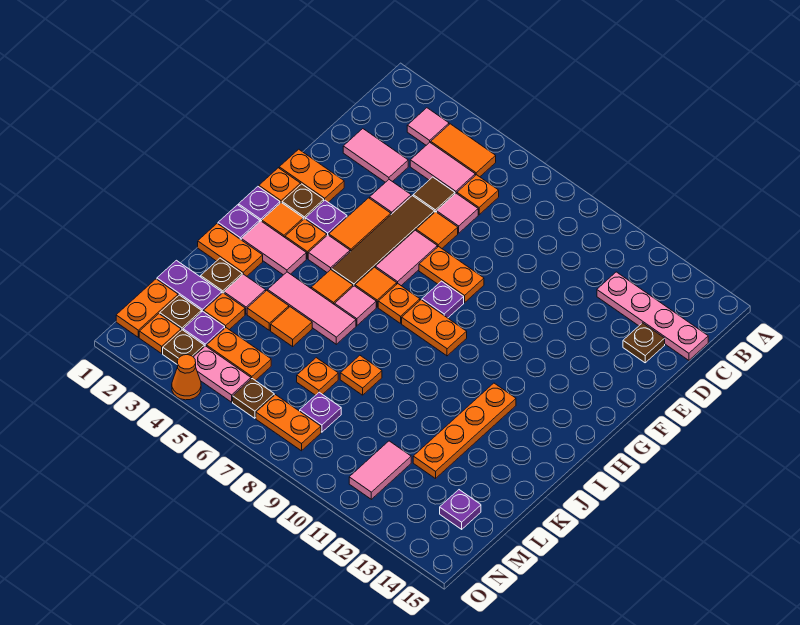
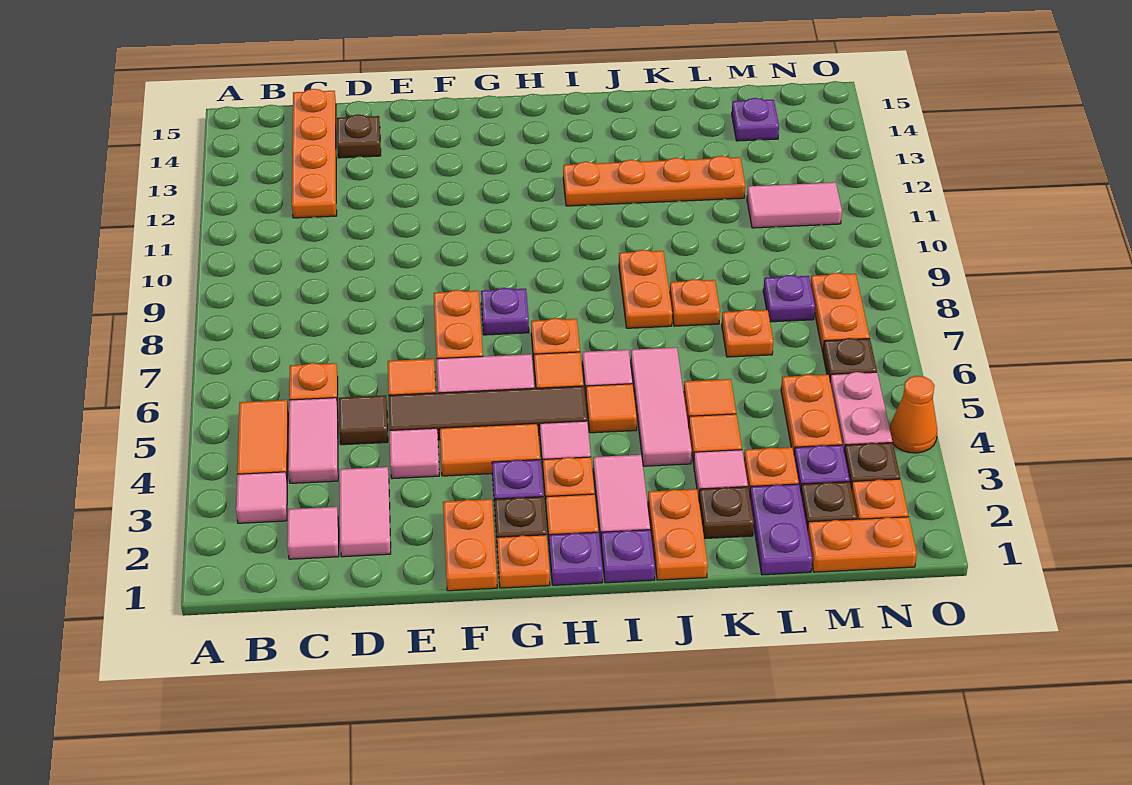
pink 1x4 plate [597,272,708,360] -> orange 1x4 plate [292,89,337,218]
pink 1x1 tile [437,193,478,233] -> pink 1x1 tile moved to [287,507,339,559]
orange 1x2 plate [402,300,467,356] -> orange 1x2 plate moved to [619,250,672,328]

